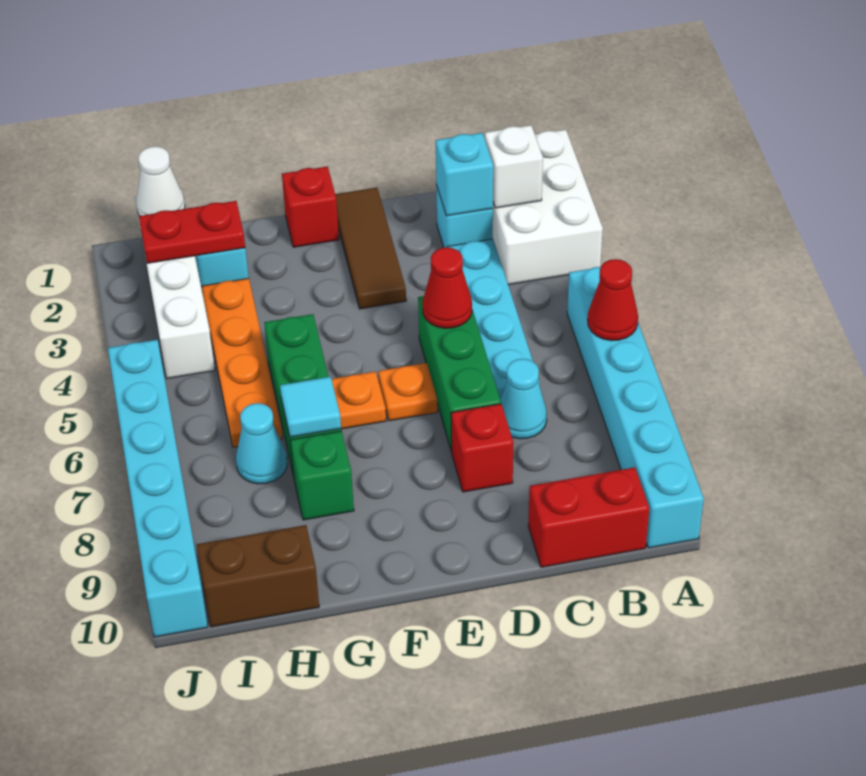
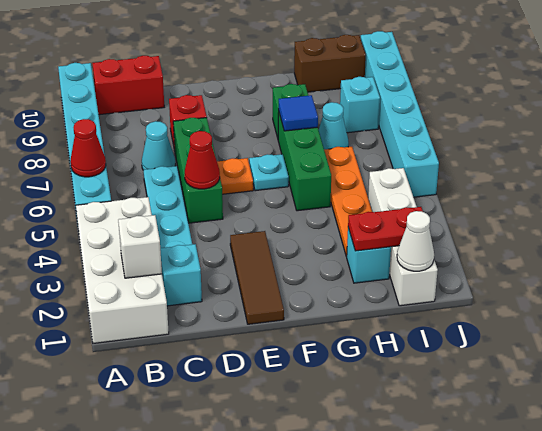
white 2x3 brick [493,130,603,285] -> white 2x4 brick [76,197,169,343]
cyan 1x1 brick [436,133,493,216] -> cyan 1x1 brick moved to [340,77,380,133]
red 1x1 brick [282,167,339,247] -> none
orange 1x1 plate [332,371,386,429] -> cyan 1x1 plate [249,154,289,191]
cyan 1x1 tile [280,377,341,437] -> blue 1x1 tile [279,95,318,131]

